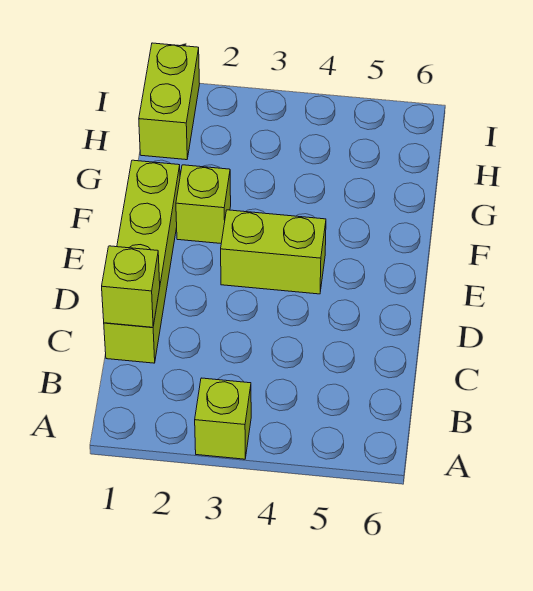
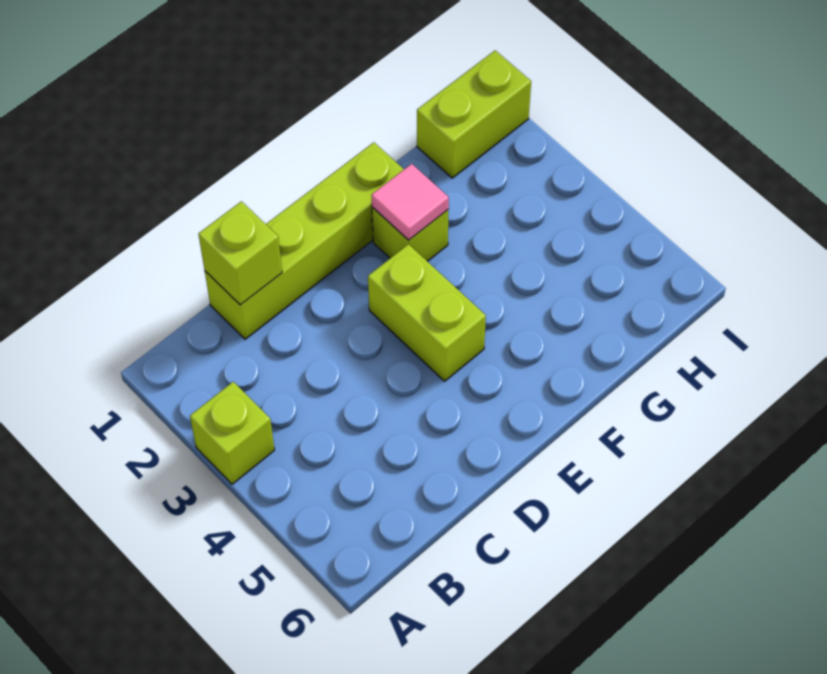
none -> pink 1x1 tile [372,164,449,240]

